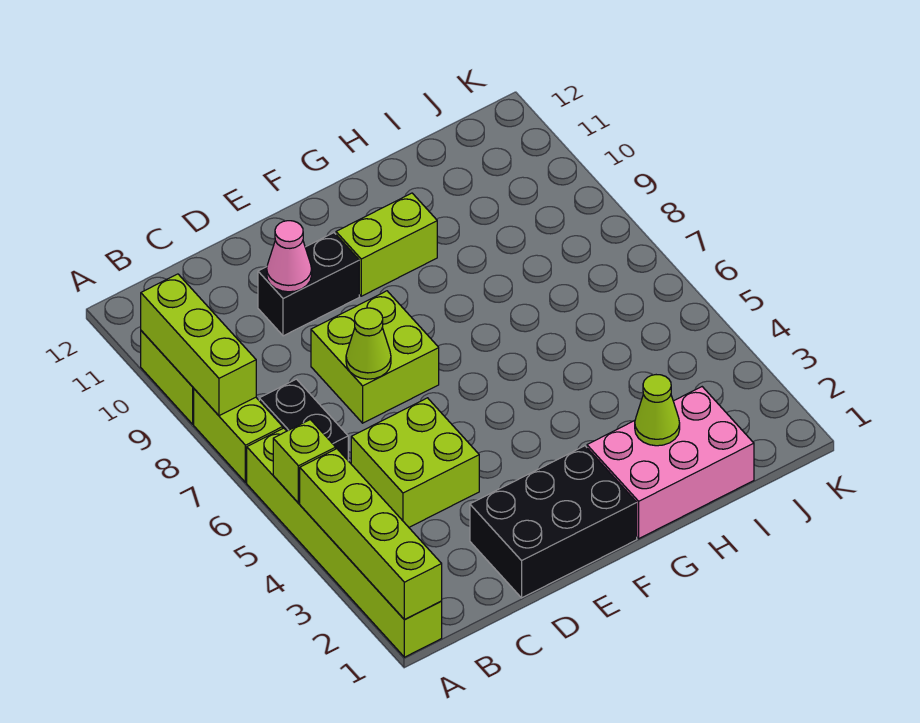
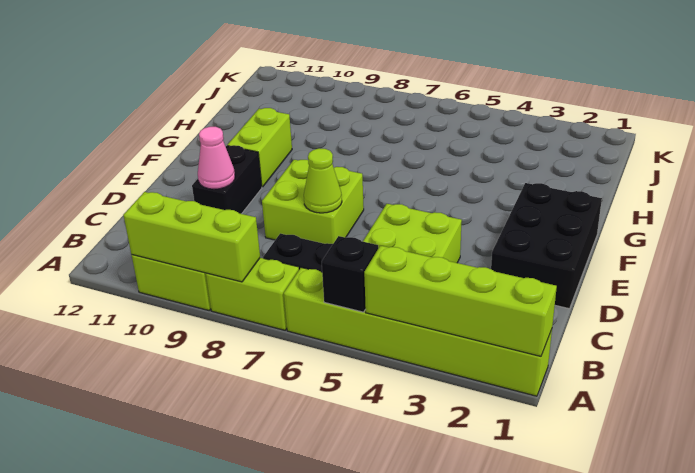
lime 1x1 brick [273,419,336,503] -> black 1x1 brick [322,236,378,312]
pink 2x3 brick [587,387,754,538] -> none
lime 1x1 cone [635,375,680,446] -> none

